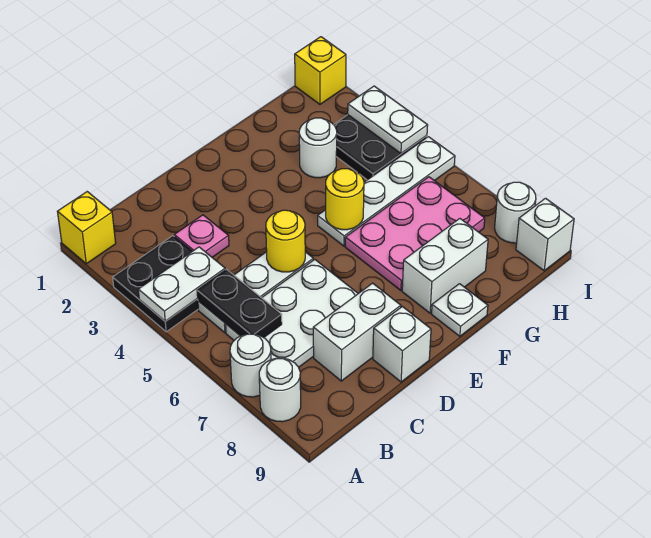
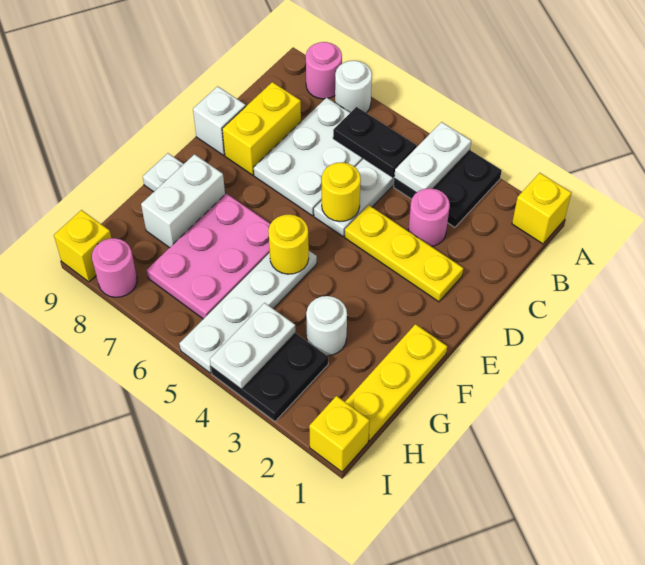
white 1x1 round brick [259,358,301,422] -> pink 1x1 round brick [306,42,342,99]
pink 1x1 plate [174,215,229,257] -> pink 1x1 round brick [408,188,450,247]
white 1x2 brick [313,283,401,381] -> yellow 1x2 brick [222,82,301,175]
none -> yellow 1x3 plate [345,205,463,302]
none -> yellow 1x3 plate [345,324,447,441]
white 1x2 plate [348,86,428,154] -> white 1x2 plate turned to [210,303,296,389]
white 1x1 round brick [495,182,536,243] -> pink 1x1 round brick [92,238,137,297]
white 1x1 brick [516,198,574,271] -> yellow 1x1 brick [54,210,111,282]

